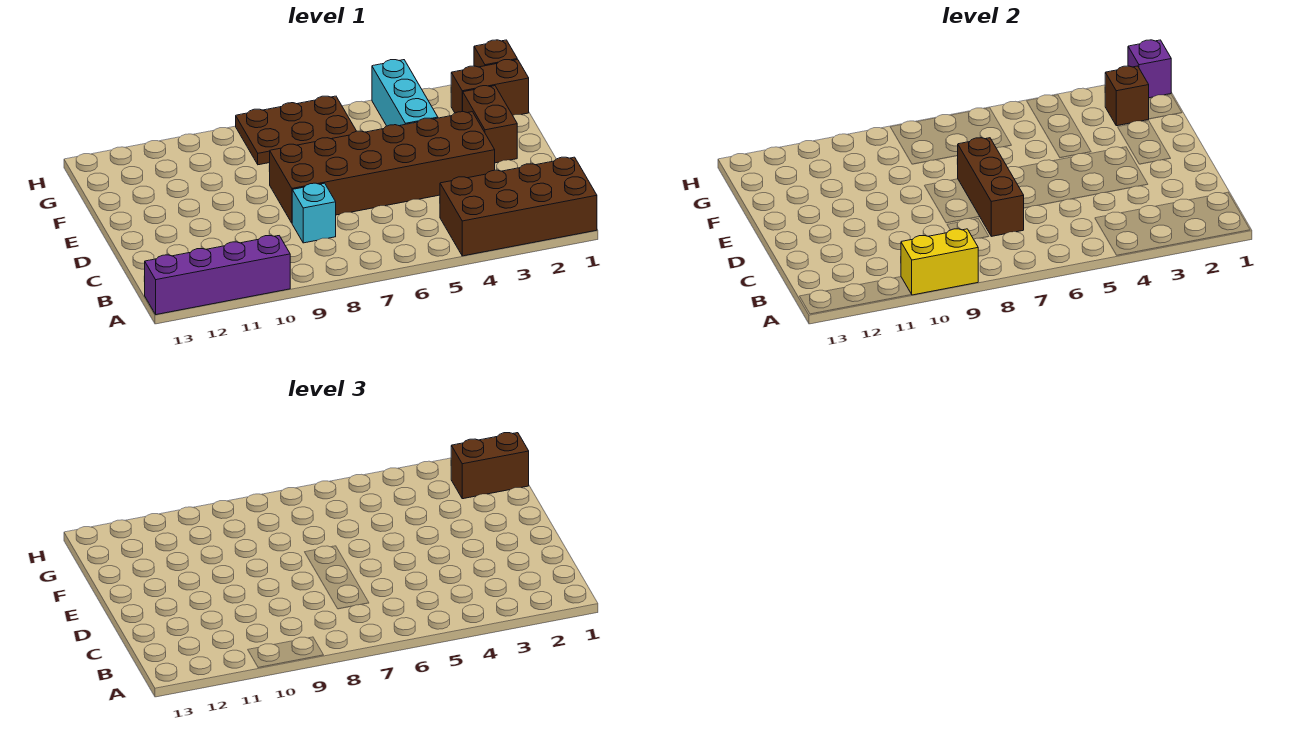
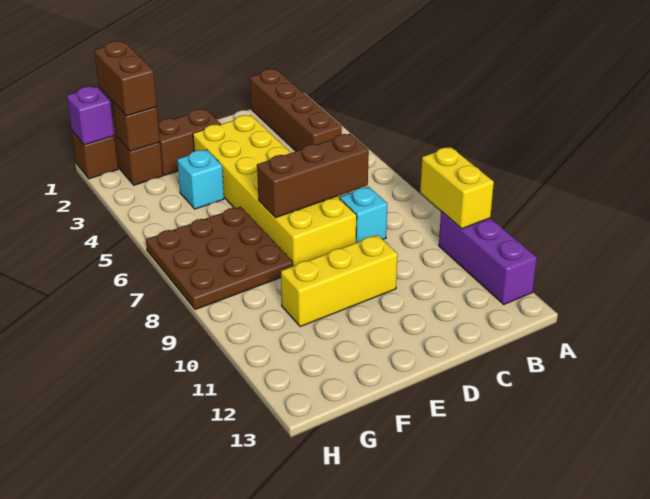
brown 2x4 brick [440,157,597,256] -> brown 1x4 brick [250,69,342,151]
purple 1x4 brick [144,236,290,315] -> purple 1x3 brick [439,212,537,304]
brown 2x6 brick [270,111,495,223] -> yellow 2x6 brick [193,115,357,266]
none -> yellow 1x3 brick [281,235,398,327]
cyan 1x3 brick [372,60,438,126] -> cyan 1x1 brick [177,150,224,209]
brown 2x3 plate [236,96,356,165] -> brown 3x3 plate [146,207,293,310]

